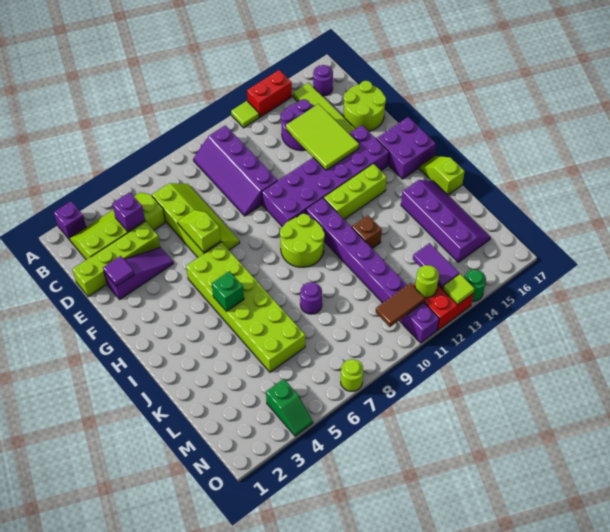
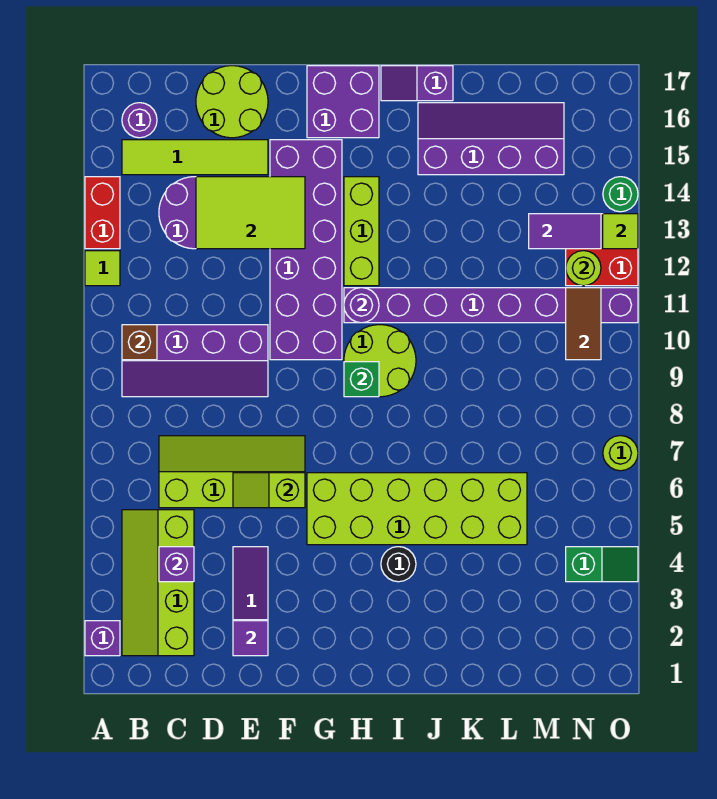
lime 1x4 brick [72,221,160,297] -> none
none -> black 1x1 round brick [381,547,416,582]
green 1x1 brick [212,271,244,311] -> green 1x1 brick moved to [344,362,379,397]
lime 1x2 slope [419,156,465,195] -> purple 1x2 slope [381,66,453,101]
brown 1x1 brick [352,215,382,248] -> brown 1x1 brick moved to [122,325,157,360]
purple 1x1 round brick [300,282,322,314] -> purple 1x1 round brick moved to [344,288,379,323]

